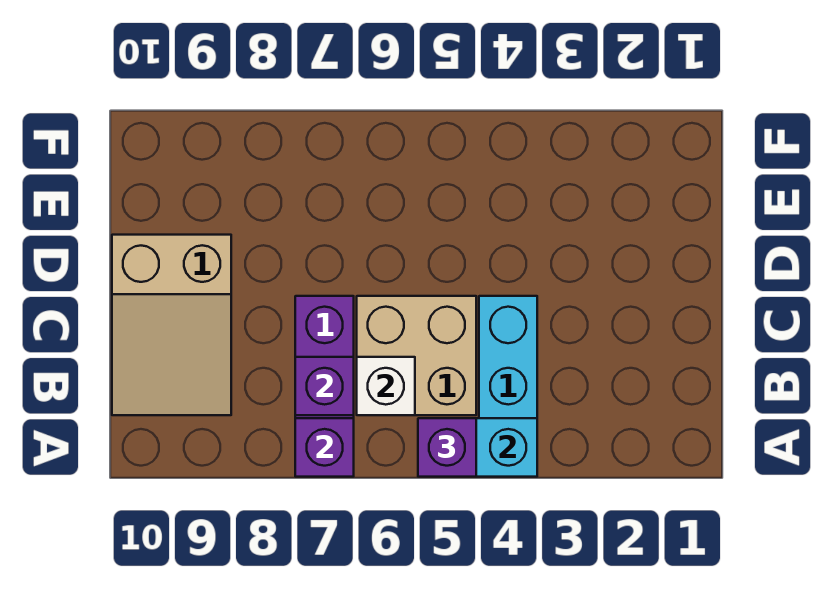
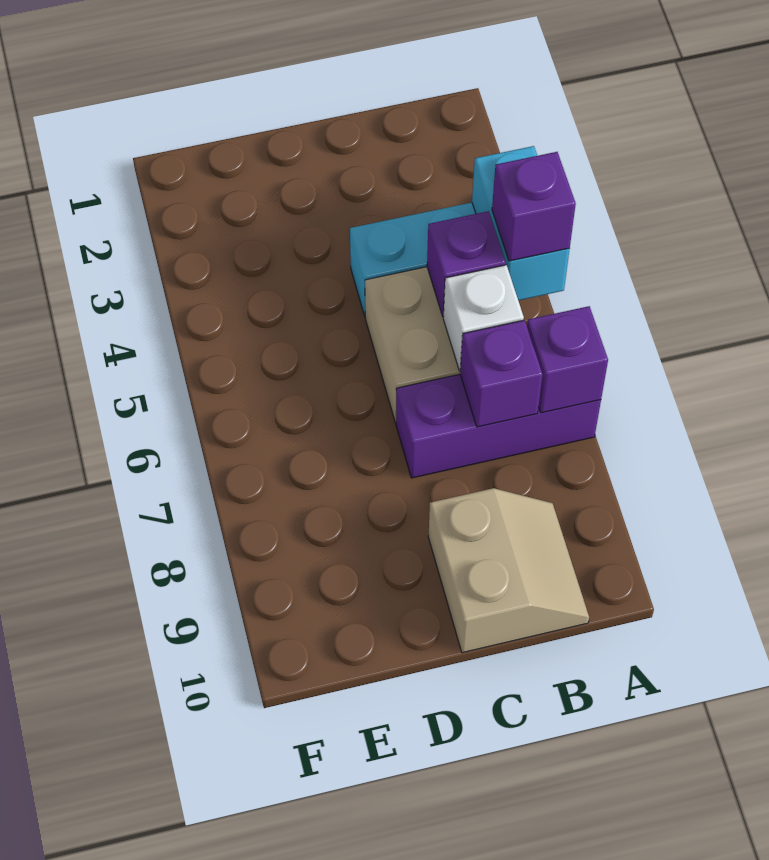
none -> purple 1x1 brick [427,211,506,317]
tan 2x3 slope [112,235,231,415] -> tan 2x2 slope [428,488,589,653]

